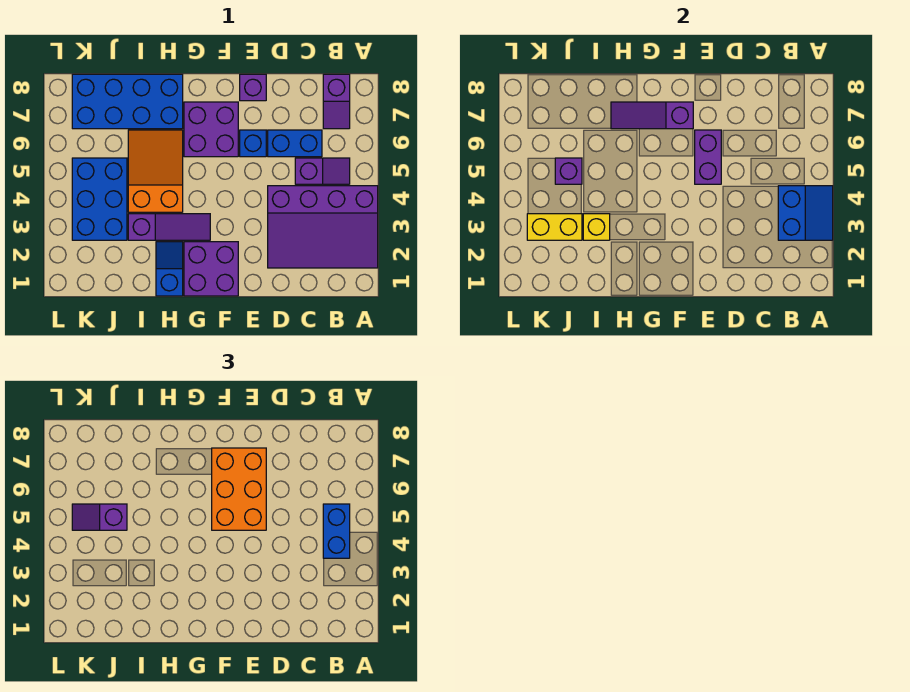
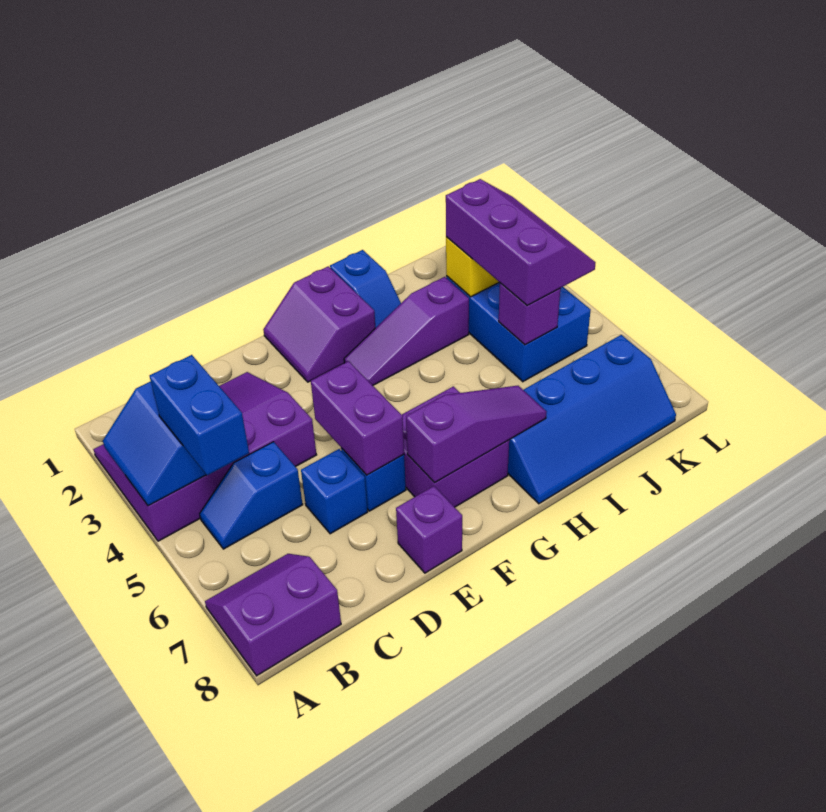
purple 1x2 slope [295,158,350,184] -> blue 1x2 slope [200,442,303,549]
purple 1x2 slope [323,74,350,129] -> purple 2x2 slope [205,554,341,676]
blue 1x2 brick [268,130,322,157] -> blue 1x1 brick [301,449,368,534]
orange 2x3 brick [212,448,266,530] -> none
purple 2x2 brick [184,242,238,296] -> purple 2x2 slope [263,266,375,382]
orange 2x3 slope [128,130,183,212] -> none
blue 2x4 brick [72,74,183,129] -> blue 2x4 slope [508,335,676,504]
yellow 1x1 brick [583,214,610,240] -> none
purple 1x2 slope [72,504,127,530] -> purple 2x3 slope [446,179,596,306]

